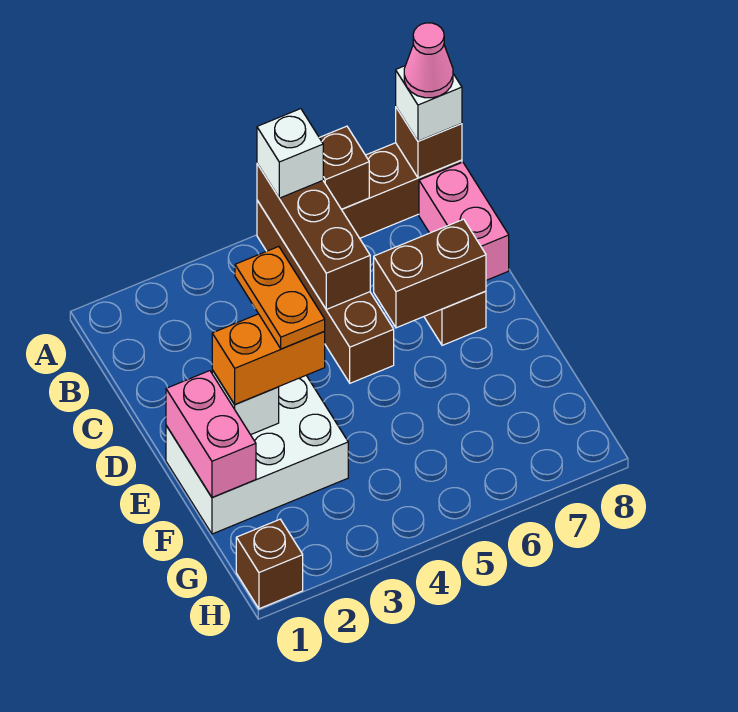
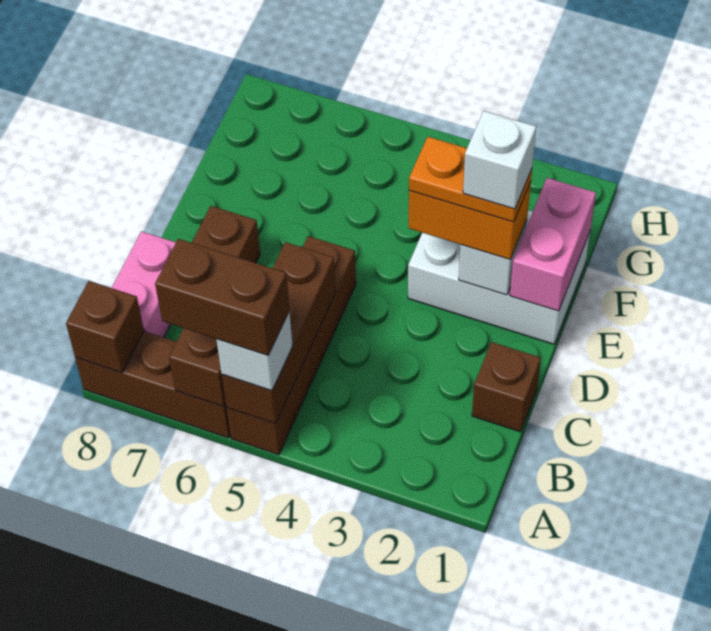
white 1x1 brick [396,66,462,141] -> white 1x1 brick moved to [463,111,536,209]
pink 1x1 cone [404,23,453,98] -> none
orange 1x2 plate [235,247,325,349] -> orange 1x2 plate turned to [409,137,532,222]
brown 1x2 brick [374,219,486,328] -> brown 1x2 brick moved to [155,239,289,355]
brown 1x1 brick [236,519,303,609] -> brown 1x1 brick moved to [472,342,541,432]

